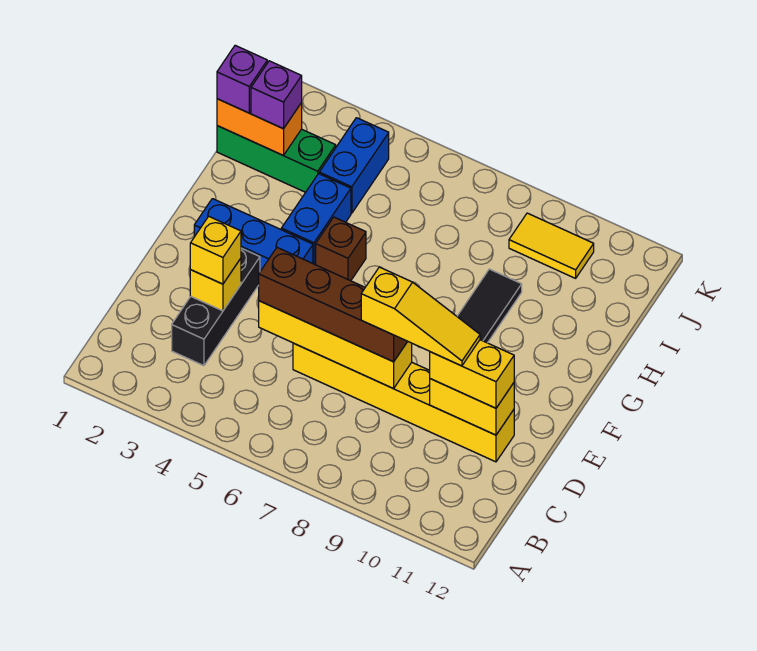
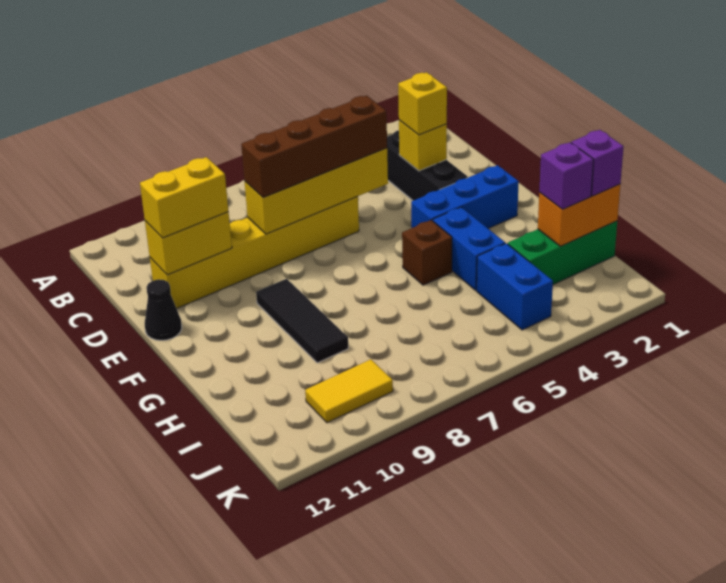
yellow 1x3 slope [361,267,480,366] -> none
none -> black 1x1 cone [145,279,182,340]

